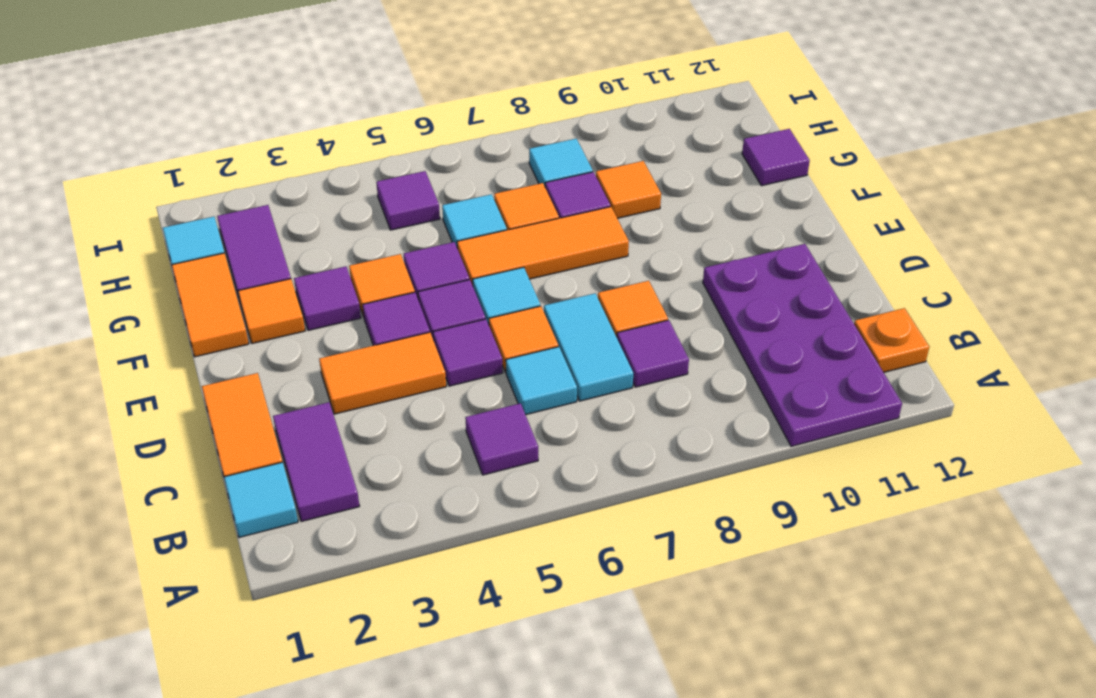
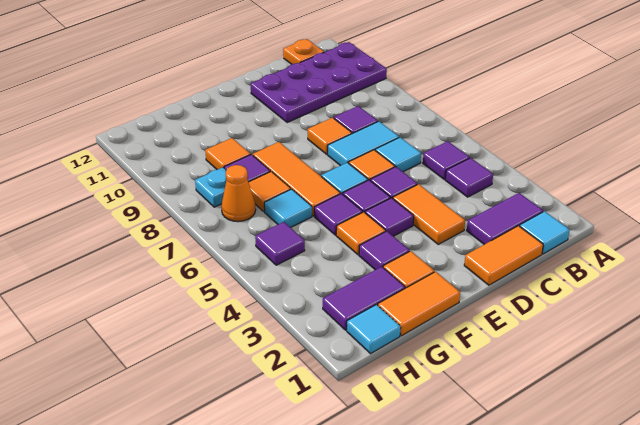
purple 1x1 tile [742,129,810,186] -> purple 1x1 tile moved to [445,158,493,197]
none -> orange 1x1 cone [221,165,256,222]
cyan 1x1 tile [529,139,593,186] -> cyan 1x1 plate [195,167,226,207]

